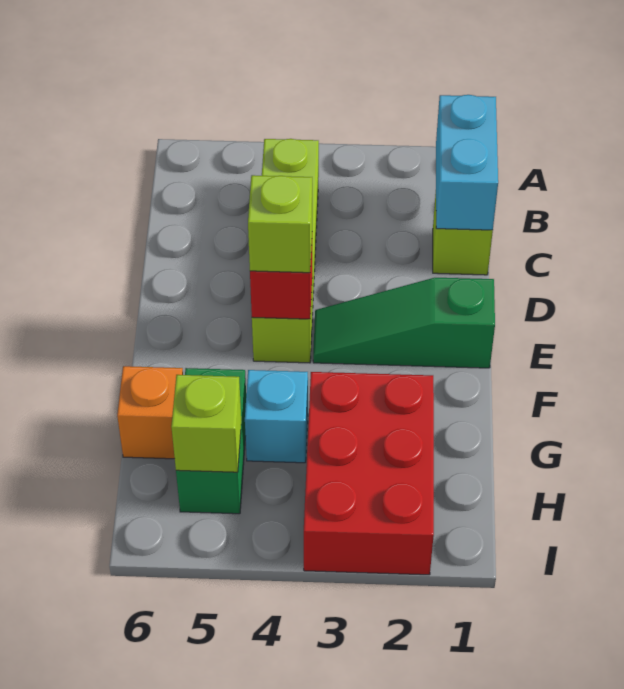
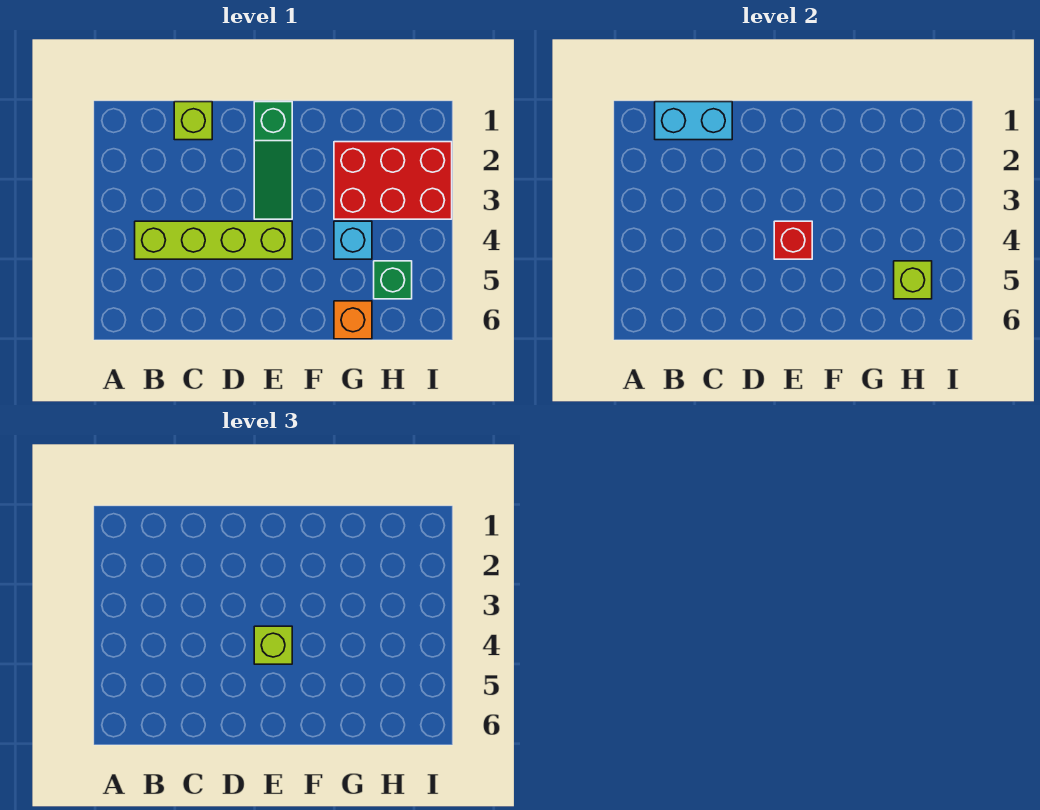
green 1x2 brick [176,368,246,514] -> green 1x1 brick [374,261,412,299]

